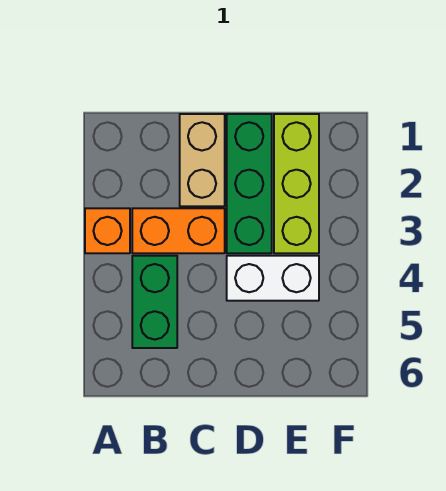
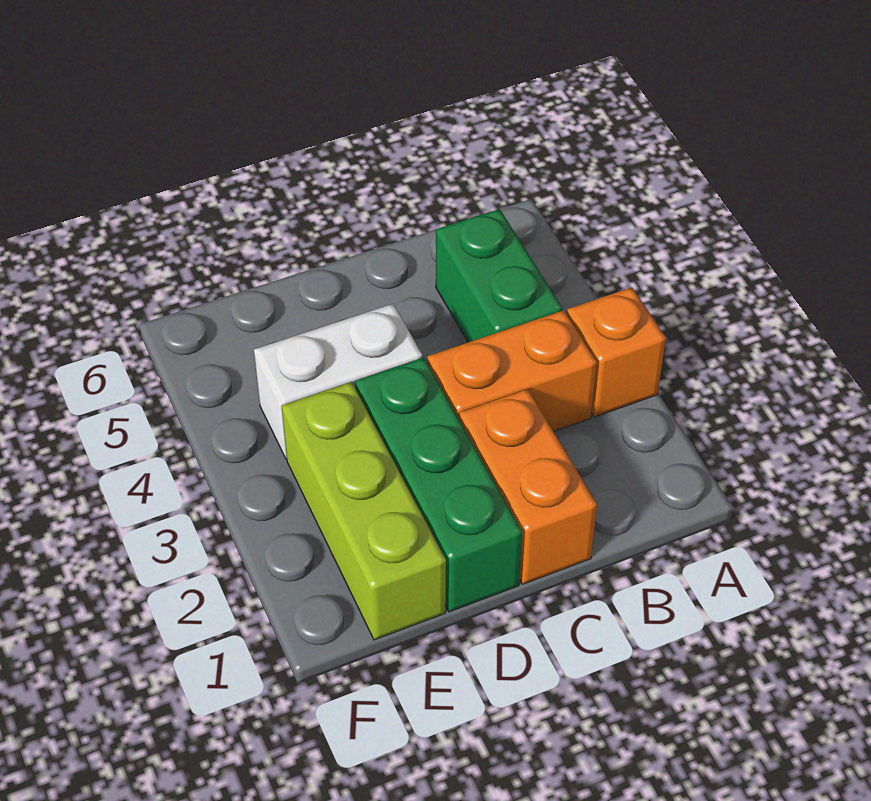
tan 1x2 brick [180,114,225,206] -> orange 1x2 brick [459,389,597,584]

